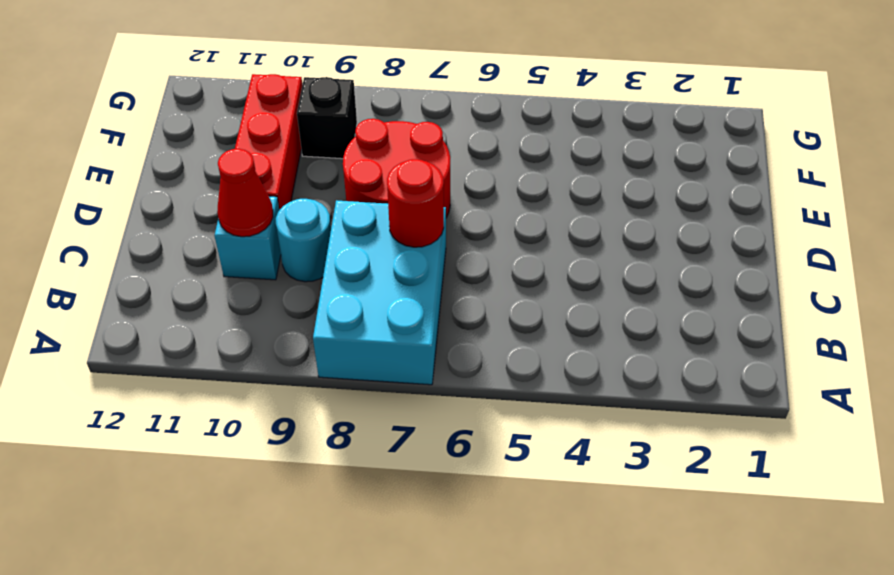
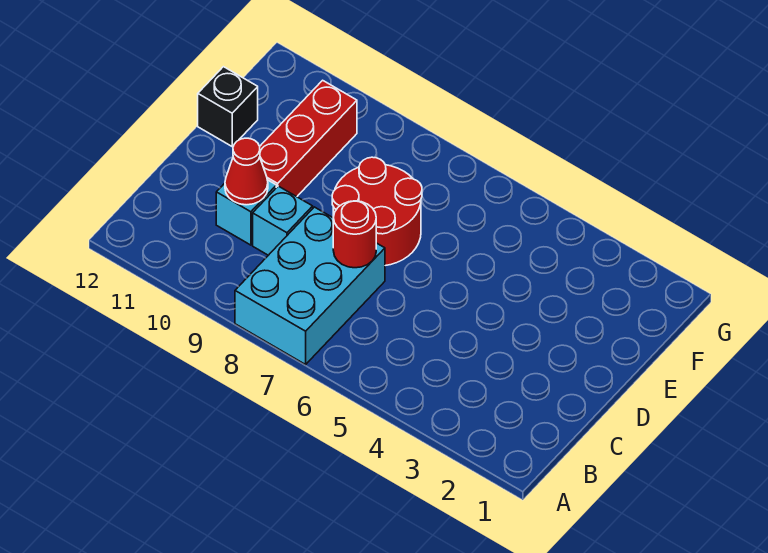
cyan 1x1 round brick [276,199,331,282] -> cyan 1x1 brick [253,186,313,255]
black 1x1 brick [297,77,357,159] -> black 1x1 brick moved to [198,67,258,146]

